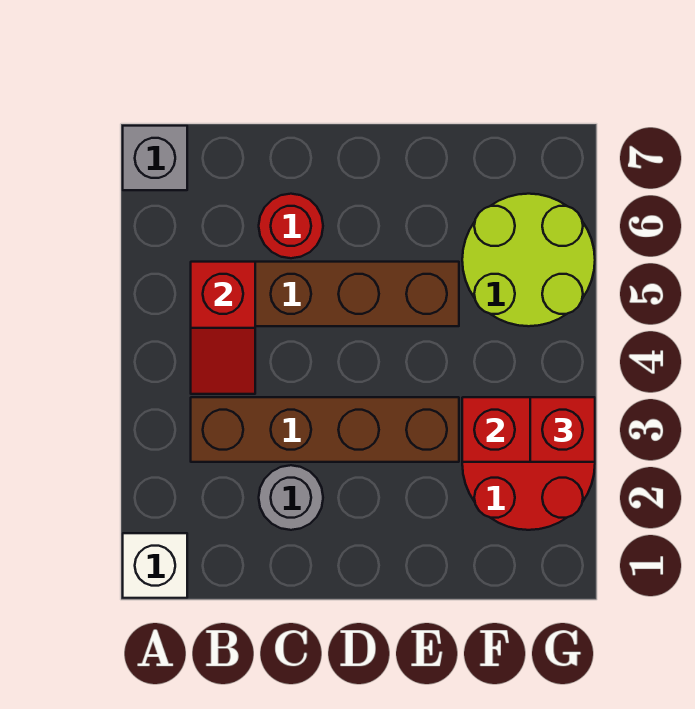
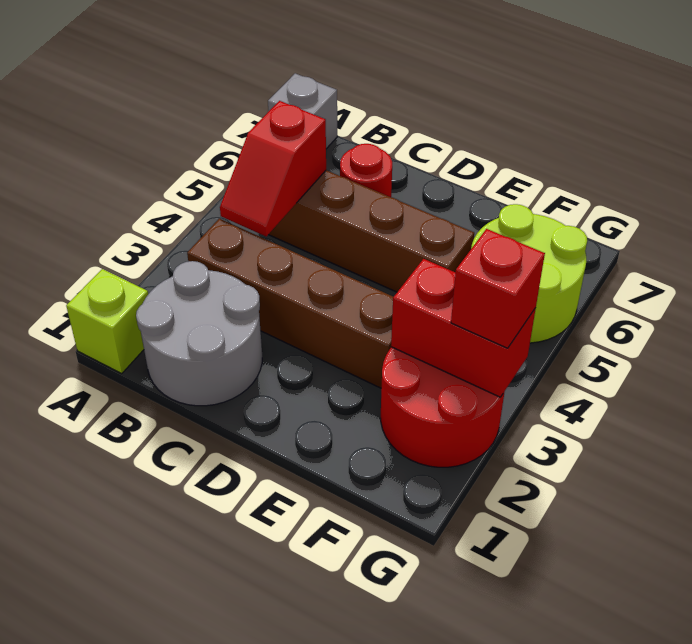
white 1x1 brick [123,533,187,598] -> lime 1x1 brick [66,269,148,373]
grey 1x1 round brick [259,465,323,530] -> grey 2x2 round brick [136,261,262,406]

